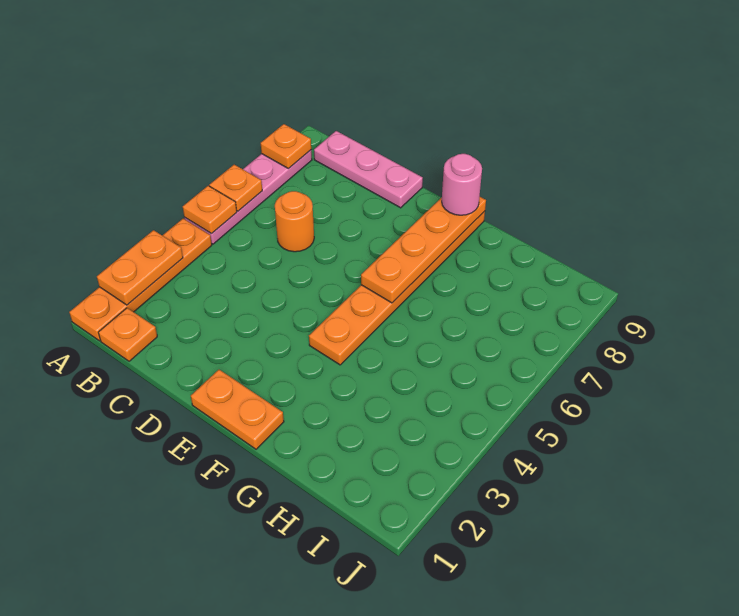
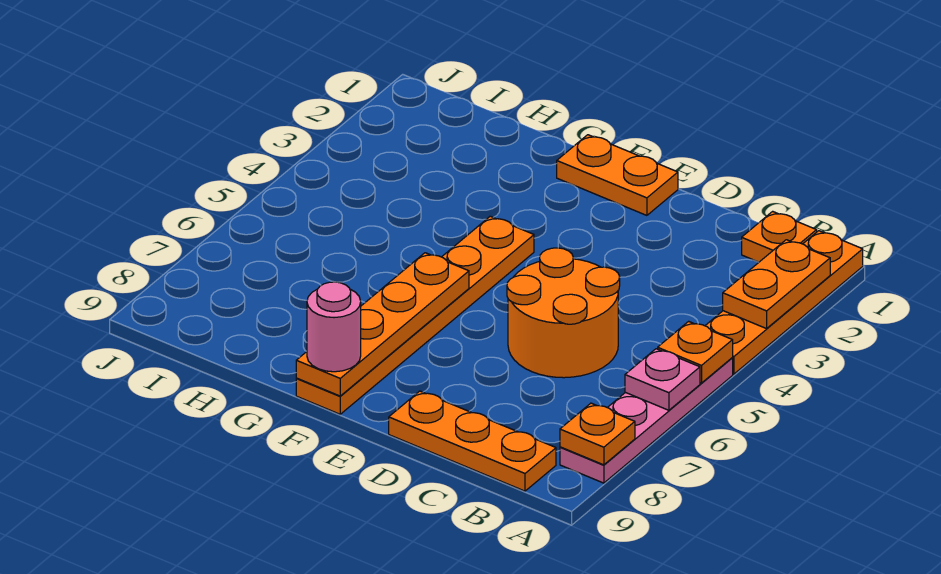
orange 1x1 plate [209,165,262,211] -> pink 1x1 plate [625,349,700,410]
pink 1x3 plate [314,131,423,208] -> orange 1x3 plate [389,391,556,491]
orange 1x1 round brick [275,191,314,252] -> orange 2x2 round brick [507,248,620,378]

